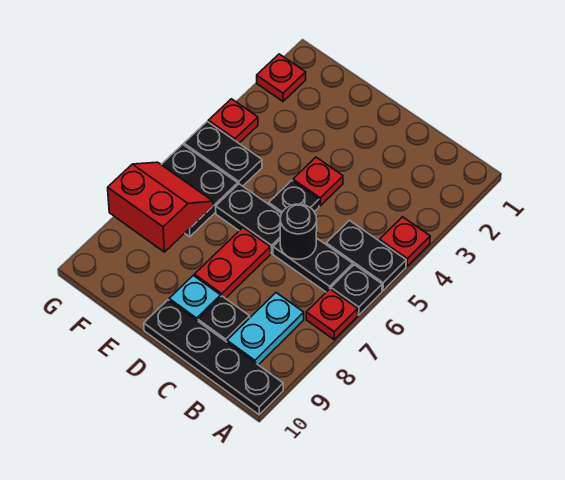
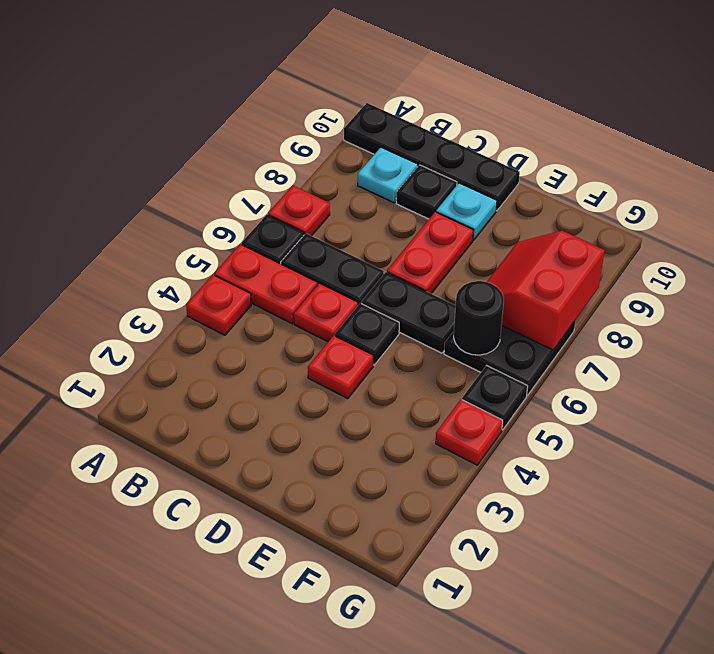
black 1x2 plate [326,220,406,291] -> red 1x2 plate [214,244,318,324]
cyan 1x2 plate [227,293,304,365] -> cyan 1x1 plate [358,147,418,203]
black 1x1 round brick [280,204,317,259] -> black 1x1 round brick moved to [454,281,504,355]
black 1x2 plate [184,122,262,186] -> black 1x1 plate [462,366,528,430]
red 2x2 slope [108,162,213,252] -> red 2x2 slope turned to [487,231,605,350]
red 1x1 plate [257,54,306,101] -> red 1x1 plate moved to [294,283,358,342]

